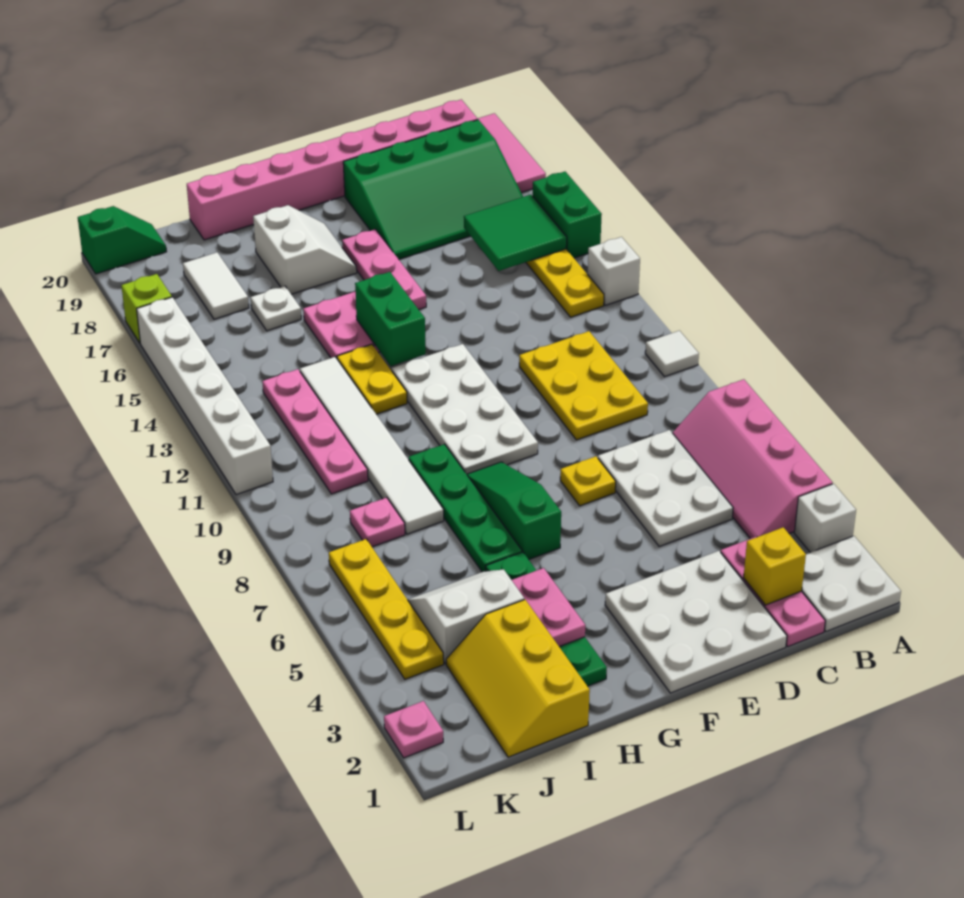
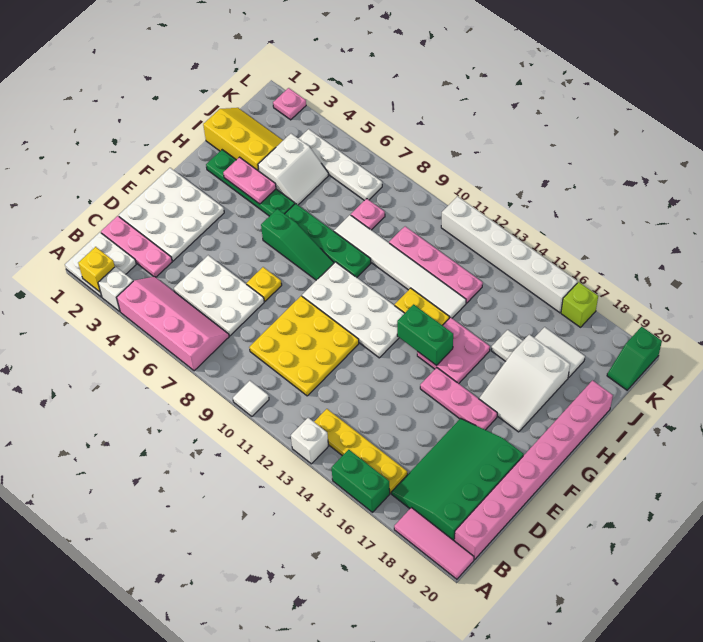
green 2x2 tile [464,195,567,271] -> none
yellow 1x1 brick [743,527,806,605] -> yellow 1x1 brick moved to [78,247,115,292]
yellow 2x3 plate [519,331,648,440] -> yellow 3x3 plate [249,296,359,396]
white 2x2 slope [253,205,357,294] -> white 2x3 slope [479,334,570,432]
yellow 1x4 plate [329,539,444,679] -> white 1x4 plate [298,129,382,201]

